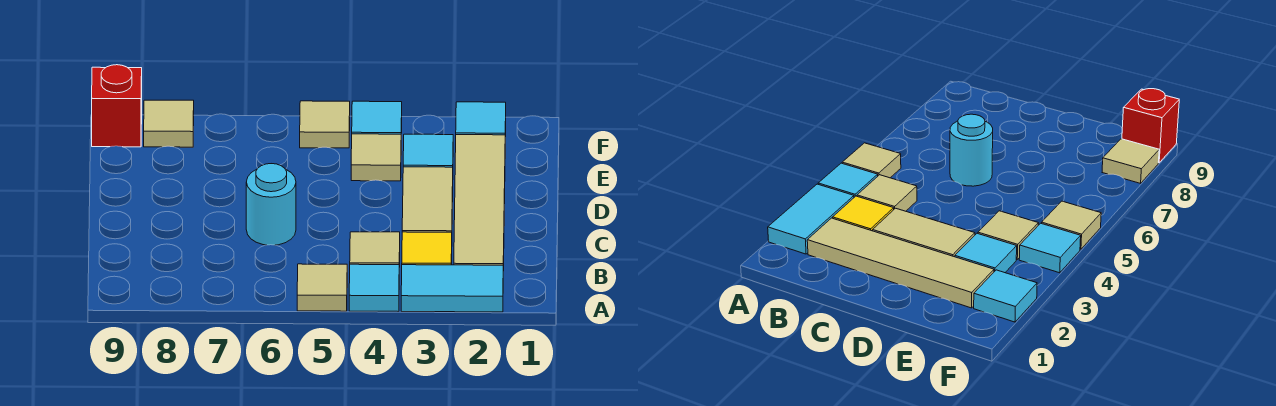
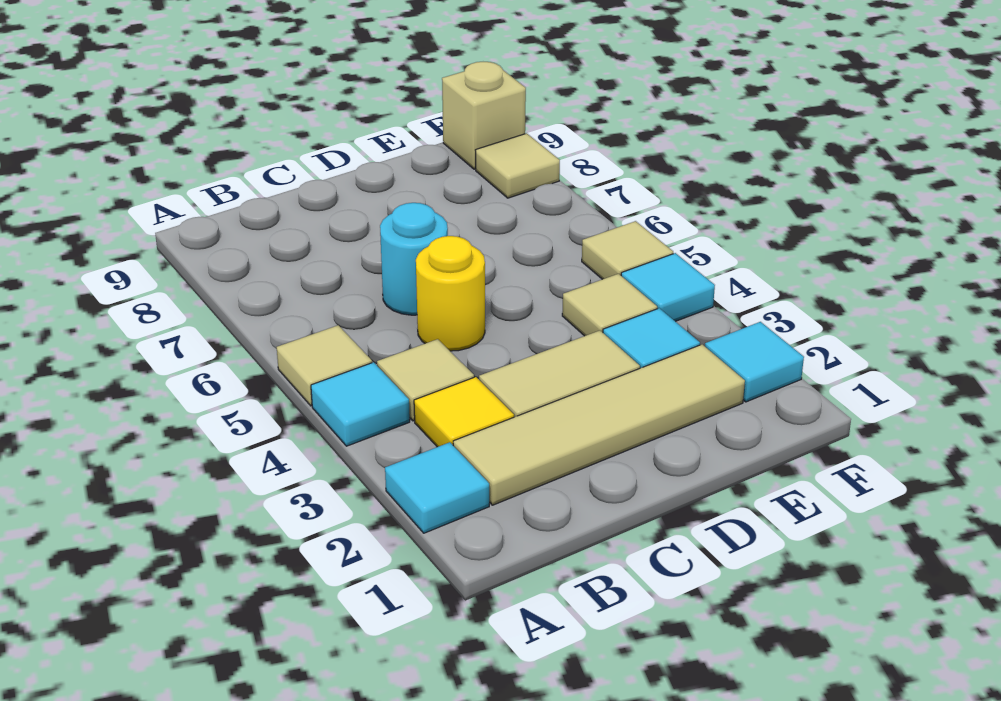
cyan 1x2 tile [401,265,503,312] -> cyan 1x1 tile [385,442,489,533]
none -> yellow 1x1 round brick [416,236,485,351]
red 1x1 brick [92,65,142,147] -> tan 1x1 brick [442,62,526,169]

